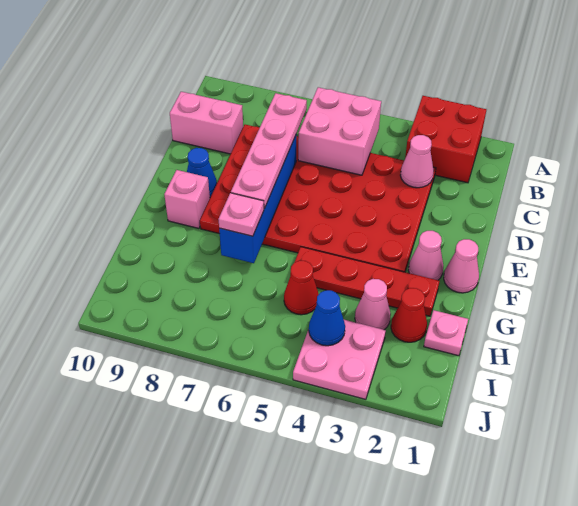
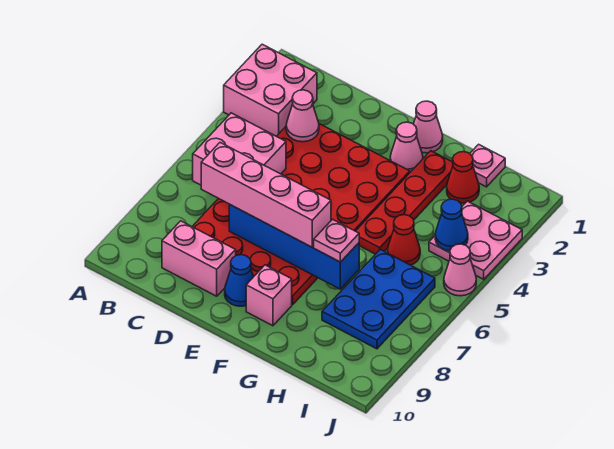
red 2x2 brick [405,96,486,183] -> pink 2x2 brick [224,44,317,136]
pink 1x4 plate [231,93,307,209] -> pink 1x4 brick [201,143,331,247]
pink 1x2 brick [170,92,243,154] -> pink 1x2 brick turned to [162,221,236,296]
pink 1x1 cone [355,279,391,330] -> pink 1x1 cone moved to [444,244,476,296]
none -> blue 2x3 plate [322,250,435,349]

